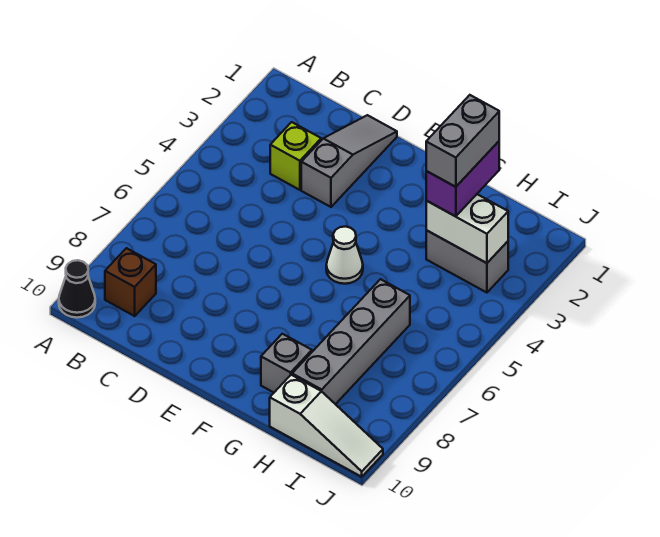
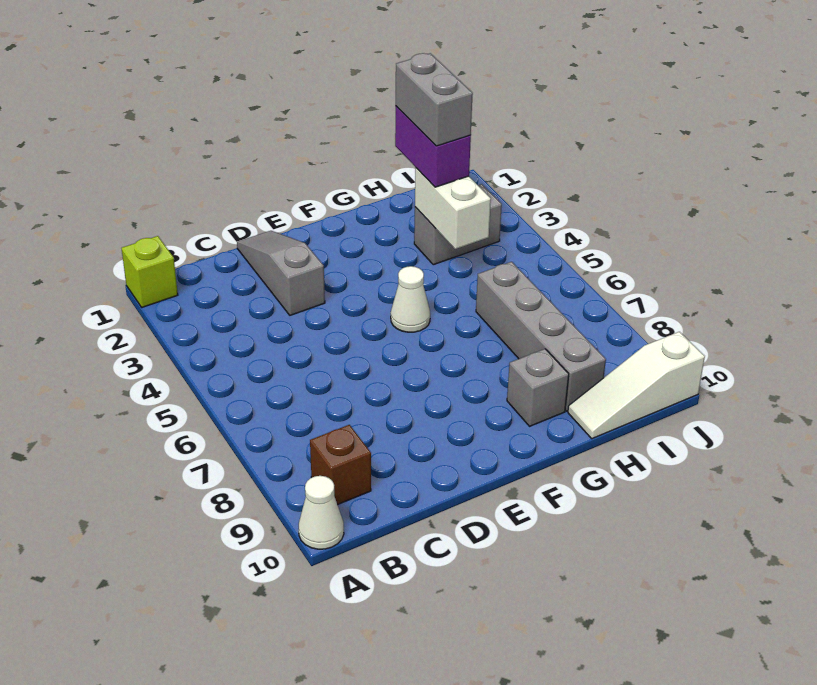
black 1x1 cone [59,260,95,318] -> white 1x1 cone [299,476,344,549]
lime 1x1 brick [270,122,321,190] -> lime 1x1 brick moved to [121,236,178,307]
white 1x2 brick [426,194,508,263] -> white 1x2 brick turned to [415,168,491,249]
white 1x3 slope [270,375,383,477] -> white 1x3 slope turned to [568,332,705,439]

